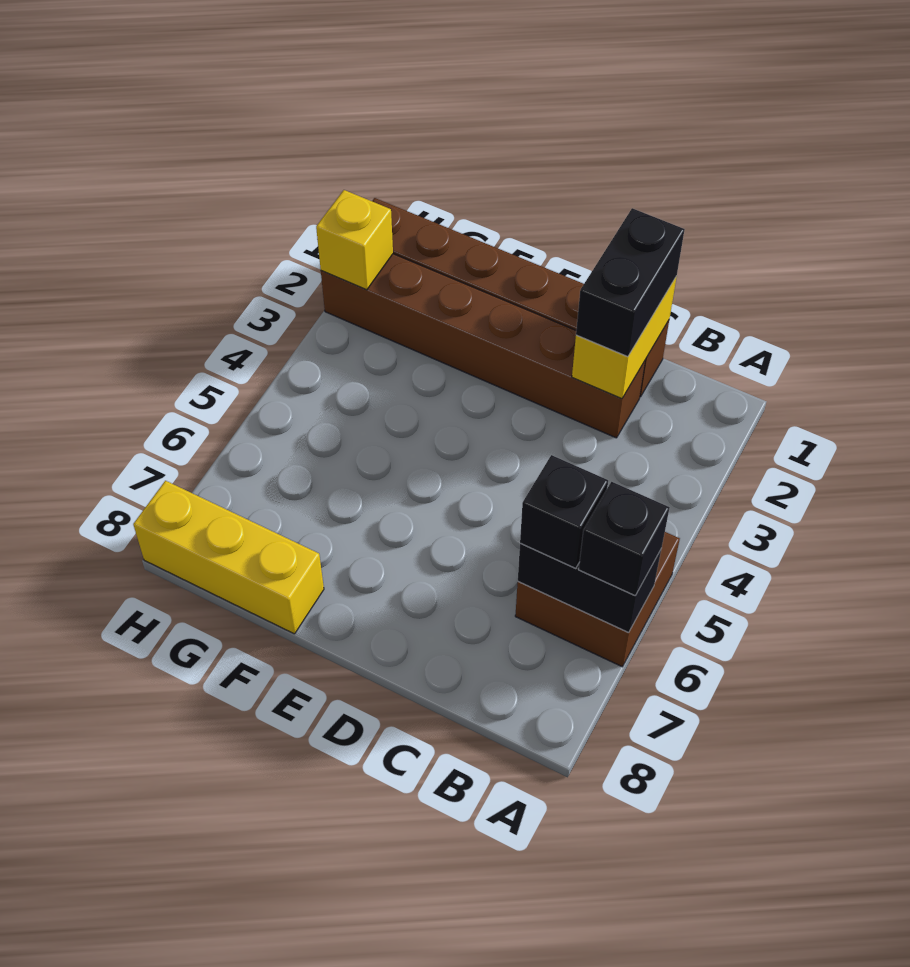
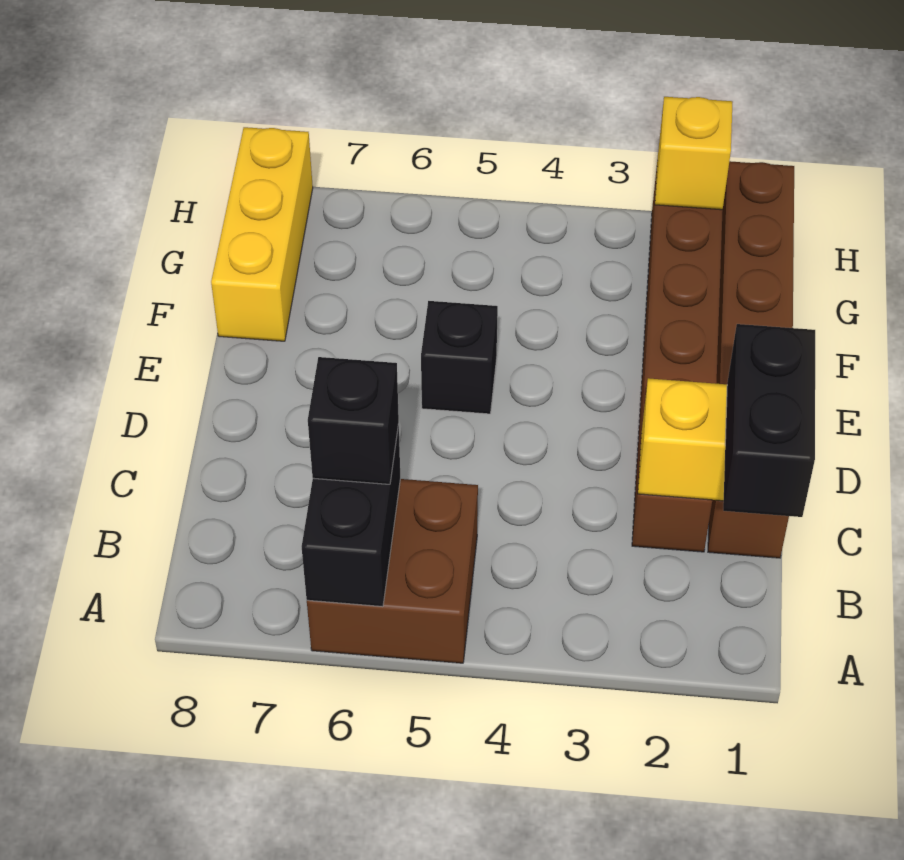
black 1x1 brick [579,482,670,595] -> black 1x1 brick moved to [421,301,498,414]
black 1x2 brick [576,208,685,357] -> black 1x2 brick turned to [723,324,815,517]

